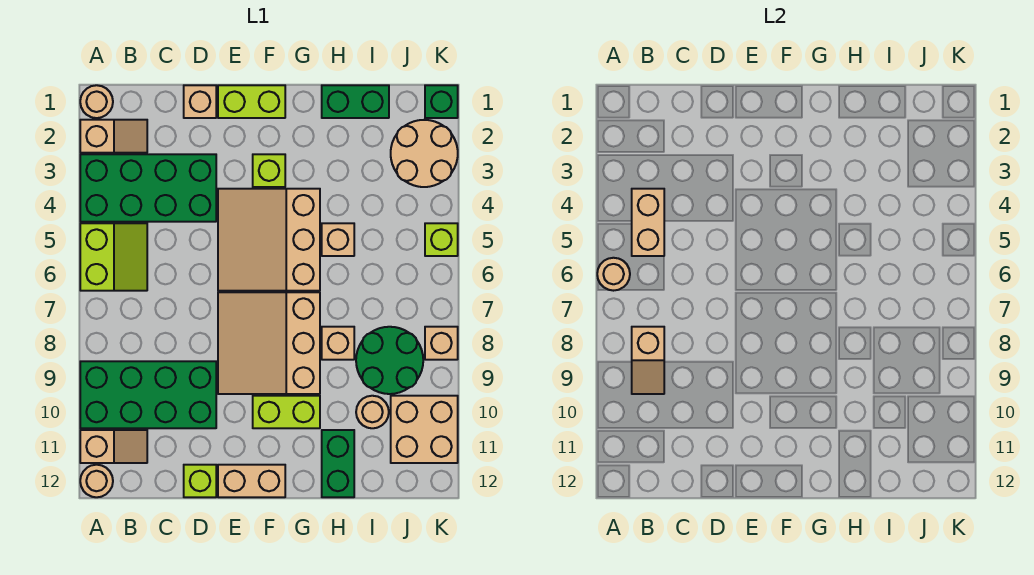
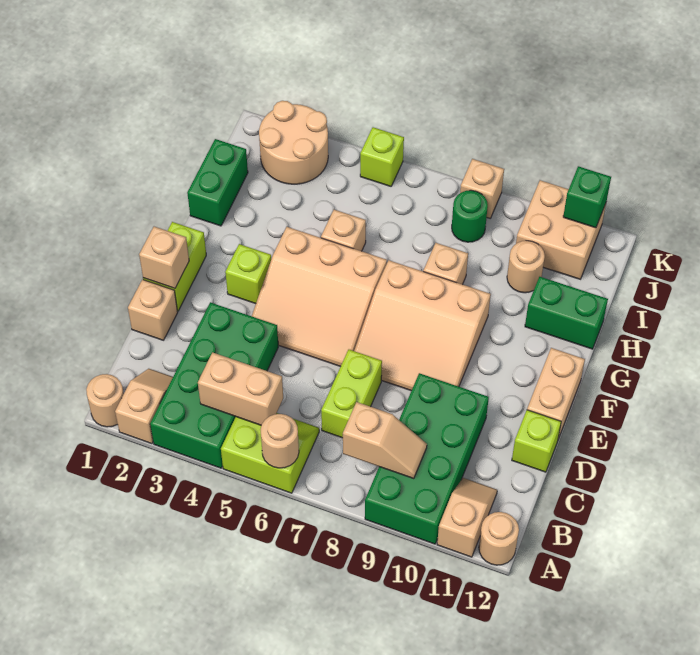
none -> tan 1x1 brick [139,227,189,288]
lime 1x2 brick [253,396,320,428] -> lime 1x2 brick moved to [321,350,382,438]
green 2x2 round brick [356,327,423,394] -> green 1x1 round brick [452,190,488,242]
green 1x1 brick [425,85,458,118] -> green 1x1 brick moved to [563,166,611,228]

